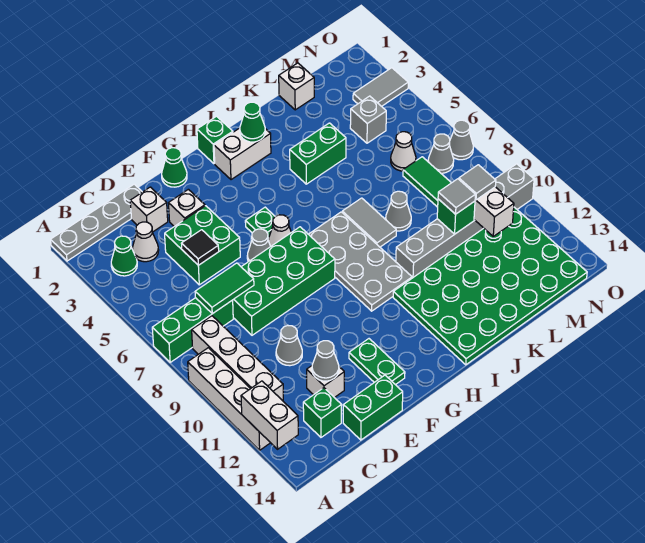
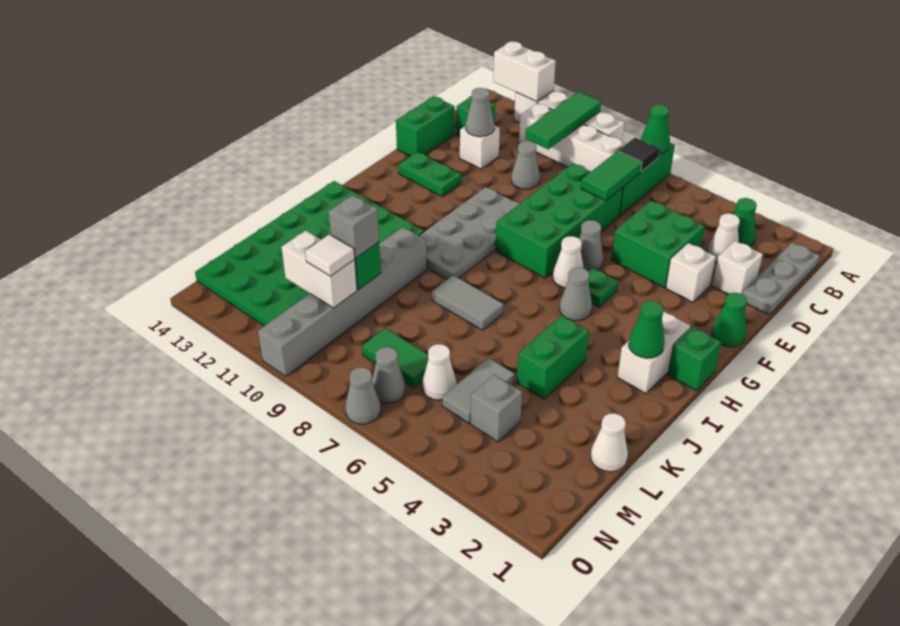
grey 1x4 plate [51,184,142,261] -> grey 1x3 plate [742,242,820,315]
none -> green 1x1 cone [641,104,670,154]
none -> green 1x3 tile [525,92,601,149]
black 1x1 tile [181,230,219,265] -> black 1x1 tile moved to [618,137,660,171]
grey 2x4 plate [309,212,412,311] -> grey 2x4 plate turned to [419,187,519,279]
grey 1x1 cone [386,191,411,231] -> grey 1x1 cone moved to [559,267,592,321]
white 1x1 brick [279,63,314,110] -> white 1x1 cone [591,413,628,472]
grey 1x1 tile [438,179,475,214] -> grey 1x1 brick [329,195,379,258]
grey 1x1 tile [459,165,496,200] -> white 1x1 tile [305,234,355,276]
grey 1x2 tile [353,68,408,106] -> grey 1x2 tile moved to [442,358,515,423]

